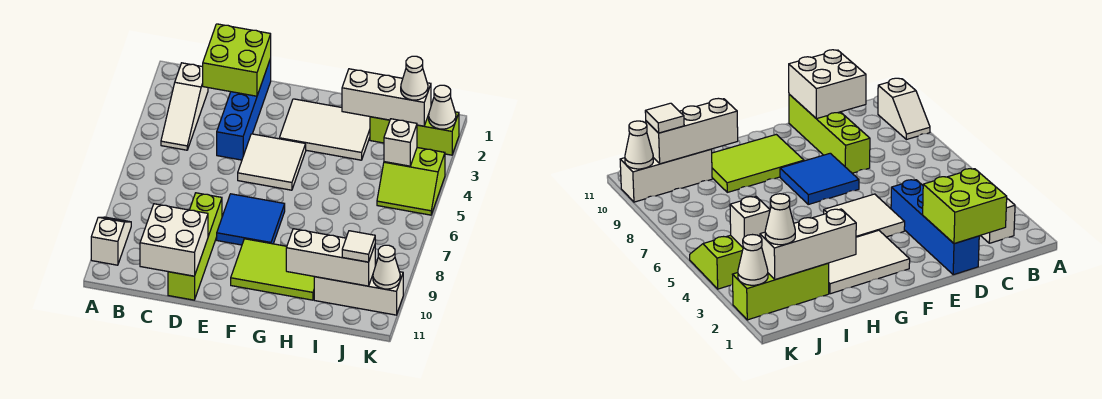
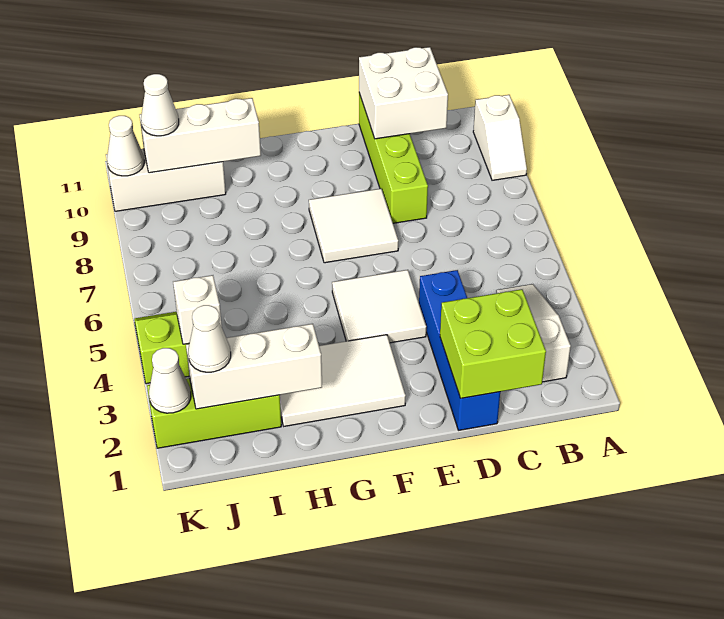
blue 2x2 tile [217,194,285,245] -> white 2x2 tile [309,189,398,263]
lime 2x3 tile [231,239,314,300] -> none
white 1x1 tile [342,231,375,262] -> white 1x1 cone [141,74,179,136]

